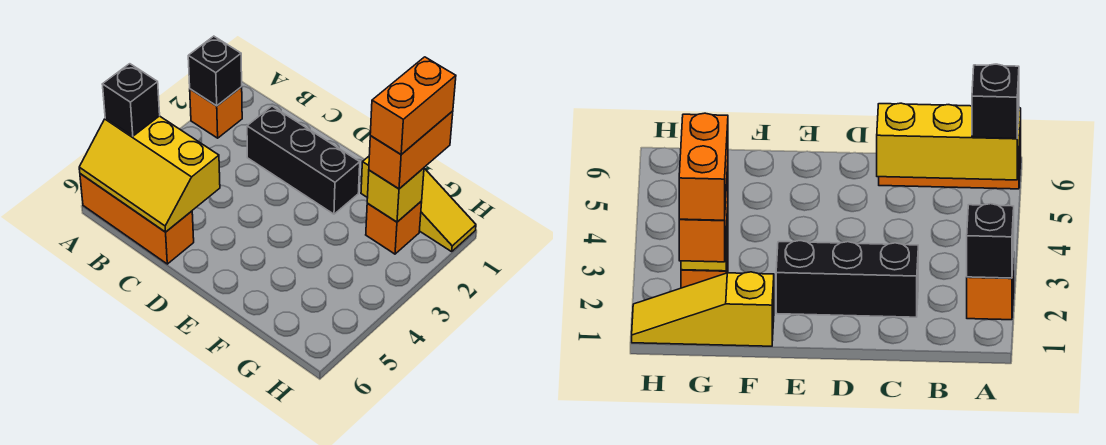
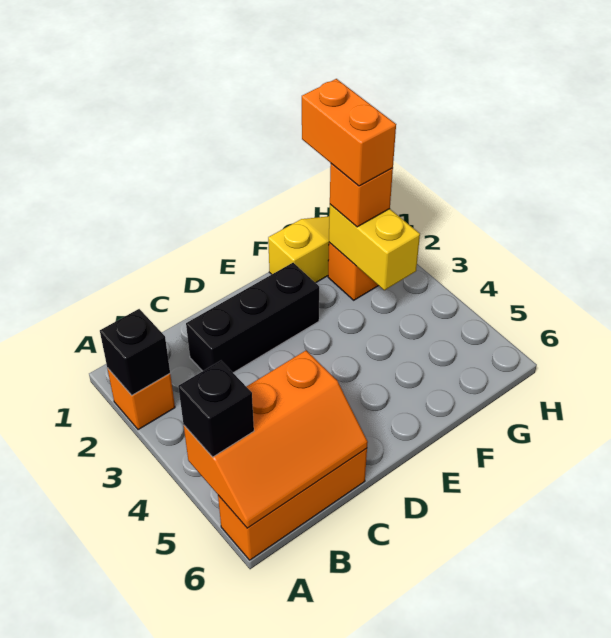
yellow 2x3 slope [79,116,220,232] -> orange 2x3 slope [183,351,368,528]
orange 1x2 brick [369,111,453,189] -> orange 1x1 brick [330,164,393,227]
yellow 1x1 brick [367,168,424,222] -> yellow 1x2 brick [329,204,420,290]

